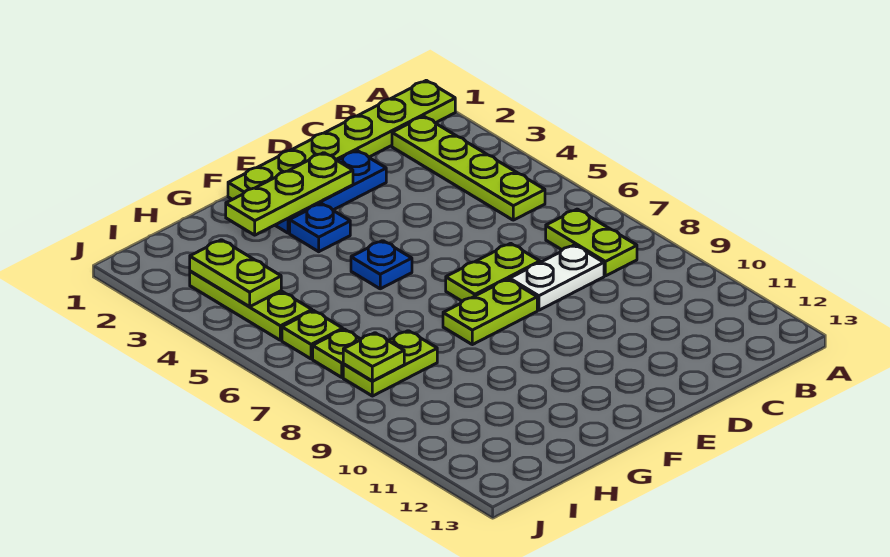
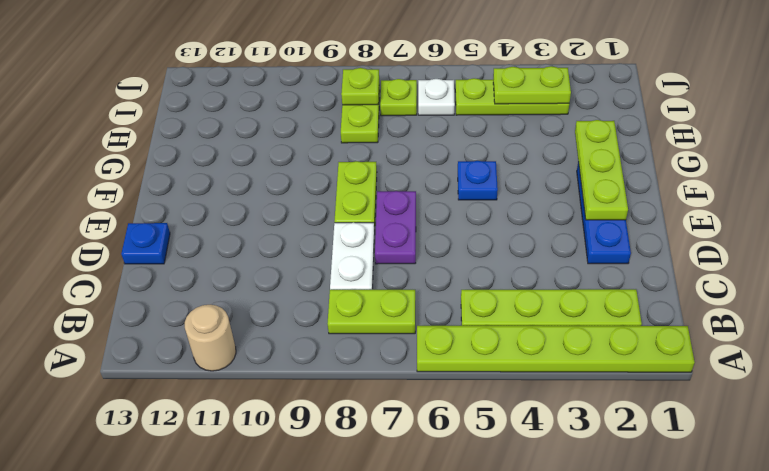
lime 1x6 plate [228,80,455,200] -> lime 1x6 plate turned to [417,326,695,372]
none -> tan 1x1 round brick [185,305,236,371]
lime 1x2 plate [446,243,540,301] -> purple 1x2 plate [375,191,416,264]
blue 1x1 plate [290,203,350,252] -> blue 1x1 plate moved to [121,223,170,264]
lime 1x1 plate [282,311,343,359] -> white 1x1 plate [418,79,455,115]

